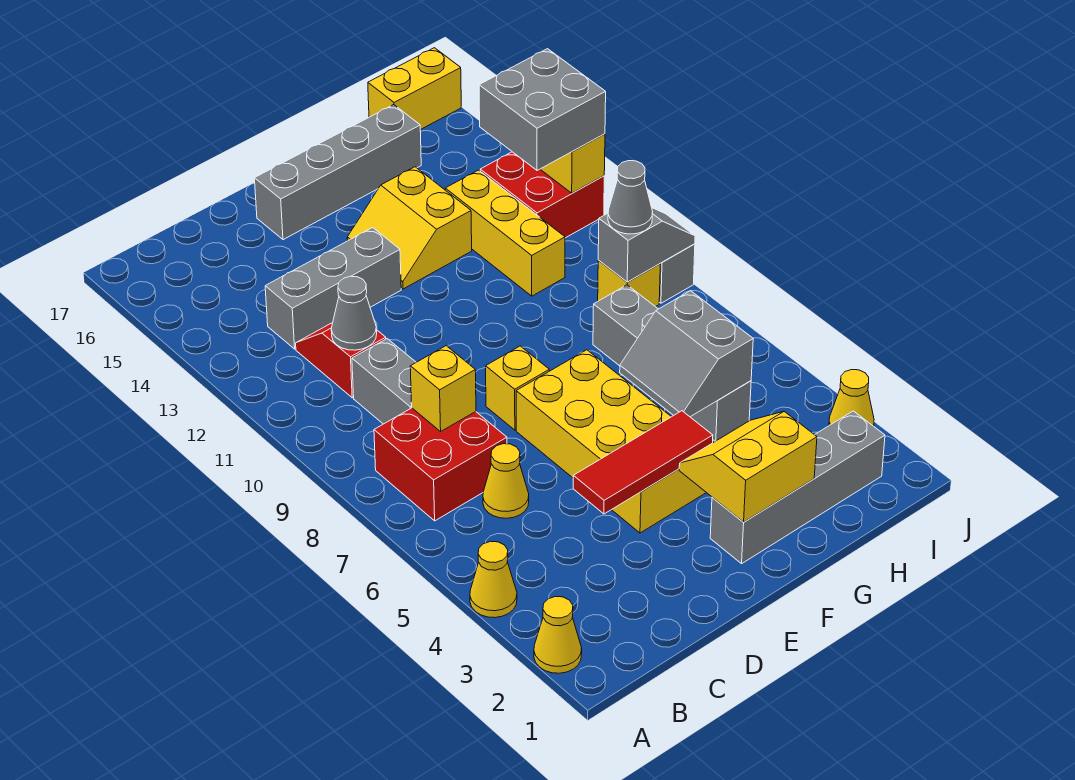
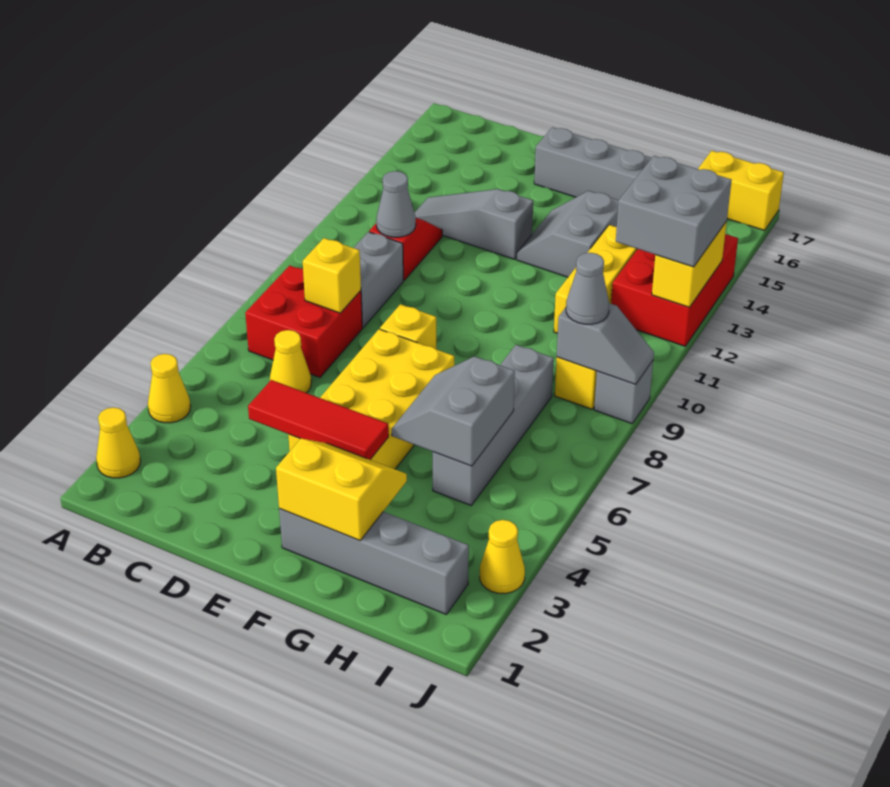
grey 1x3 brick [265,228,401,349] -> grey 1x3 slope [415,189,533,259]
yellow 2x2 slope [347,167,472,289] -> grey 2x2 slope [516,191,619,277]
red 2x2 brick [480,152,604,238] -> red 2x3 brick [611,234,738,346]

